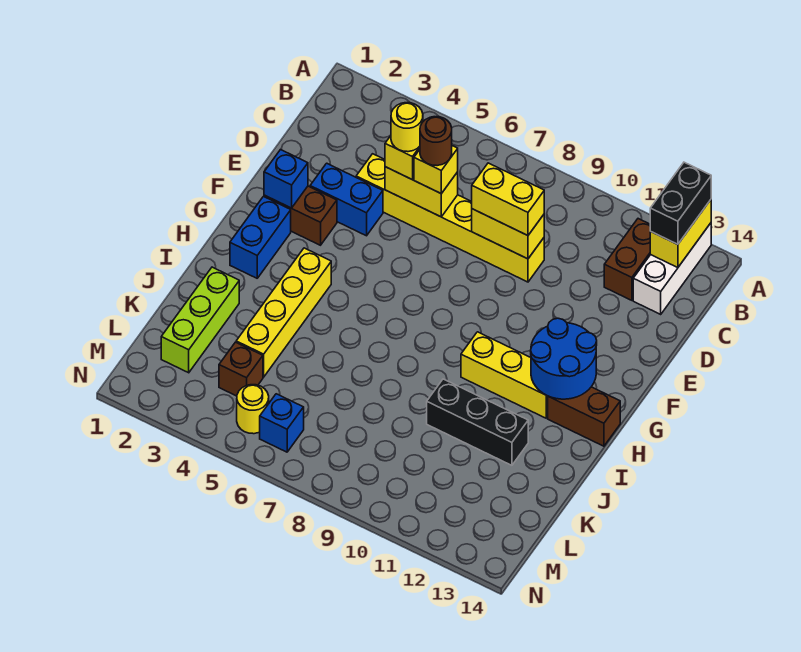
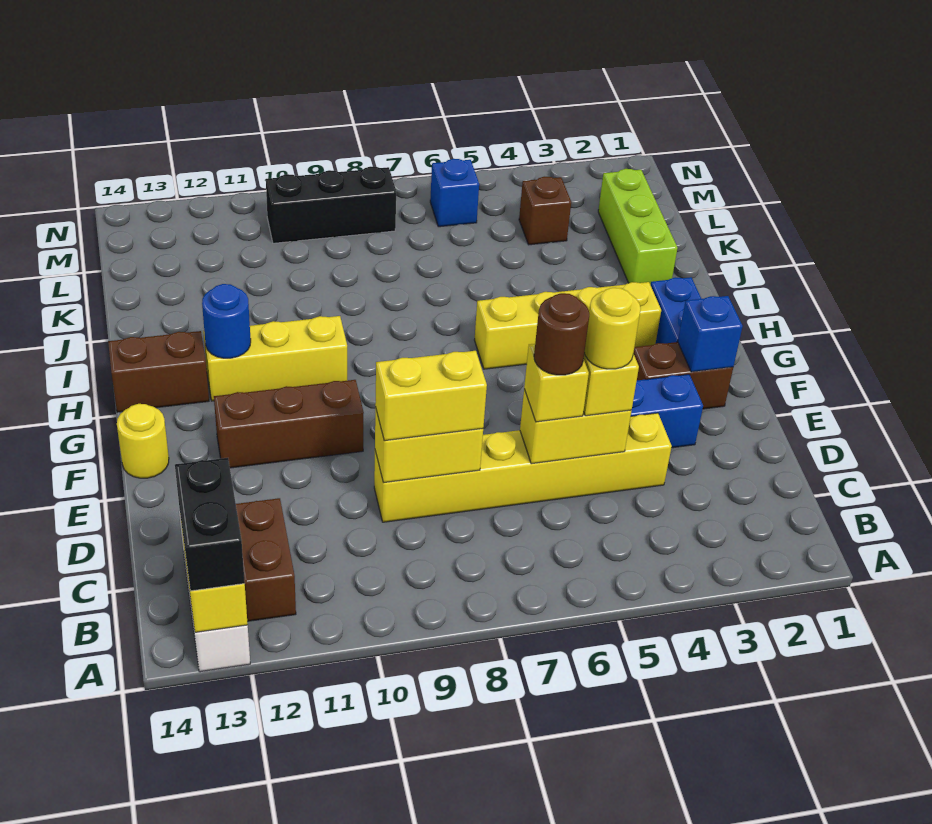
none -> brown 1x3 brick [214,380,364,468]
blue 2x2 round brick [531,318,597,399] -> blue 1x1 round brick [202,284,251,358]
yellow 1x4 brick [236,248,331,377] -> yellow 1x4 brick turned to [475,282,661,369]
black 1x3 brick [427,379,528,465] -> black 1x3 brick moved to [266,167,396,243]
yellow 1x1 round brick [237,385,269,434] -> yellow 1x1 round brick moved to [117,404,169,478]

